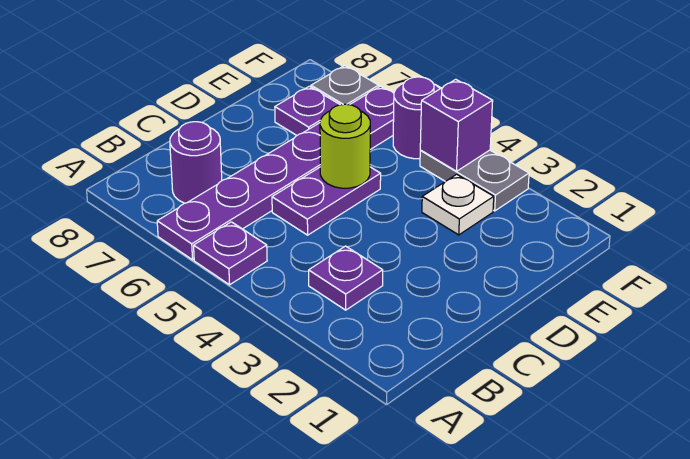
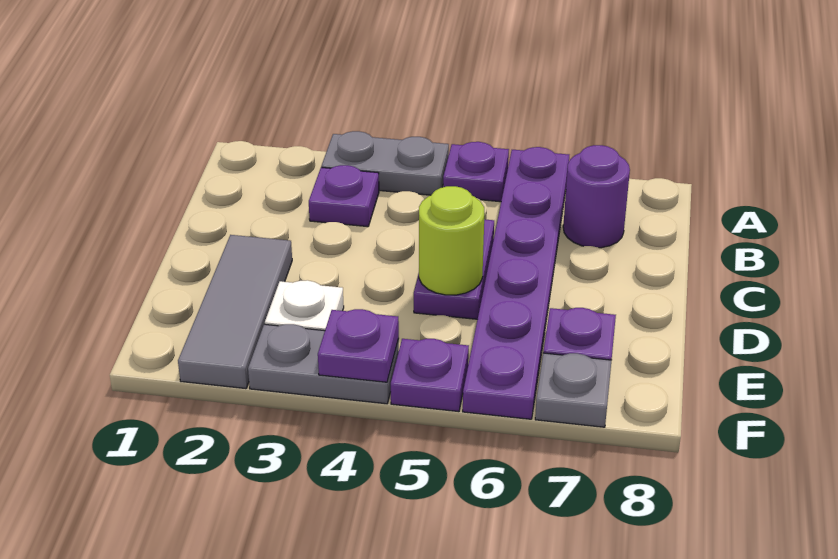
none -> grey 1x2 plate [321,131,449,195]
none -> grey 1x3 tile [178,235,292,389]
purple 1x1 brick [420,79,493,171] -> purple 1x1 plate [318,309,399,382]
purple 1x1 round brick [393,77,440,159] -> purple 1x1 plate [391,339,469,412]

